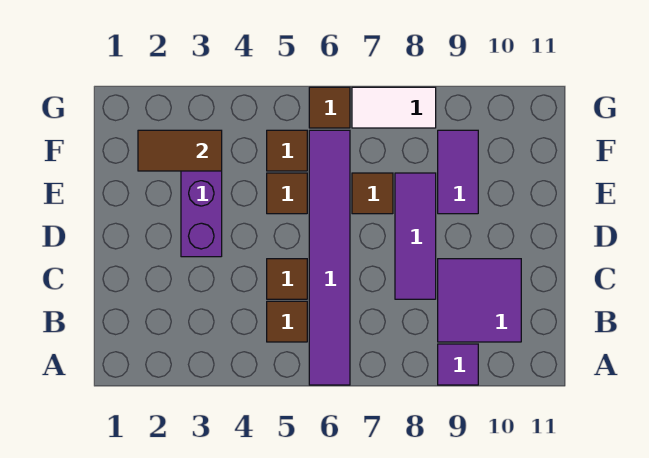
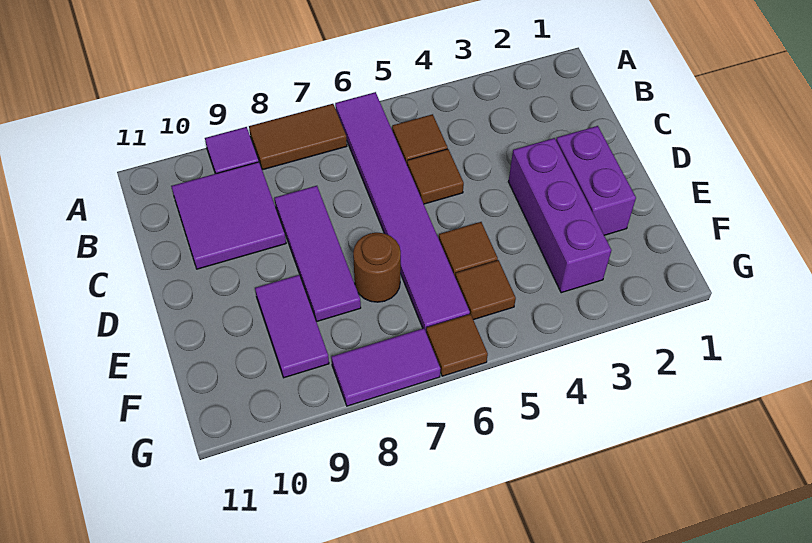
none -> purple 1x2 brick [556,126,636,235]
brown 1x1 tile [352,173,393,214] -> brown 1x1 round brick [353,233,401,302]
brown 1x2 tile [138,130,222,171] -> brown 1x2 tile moved to [249,104,347,170]
white 1x2 tile [352,87,436,128] -> purple 1x2 tile [331,328,440,406]

